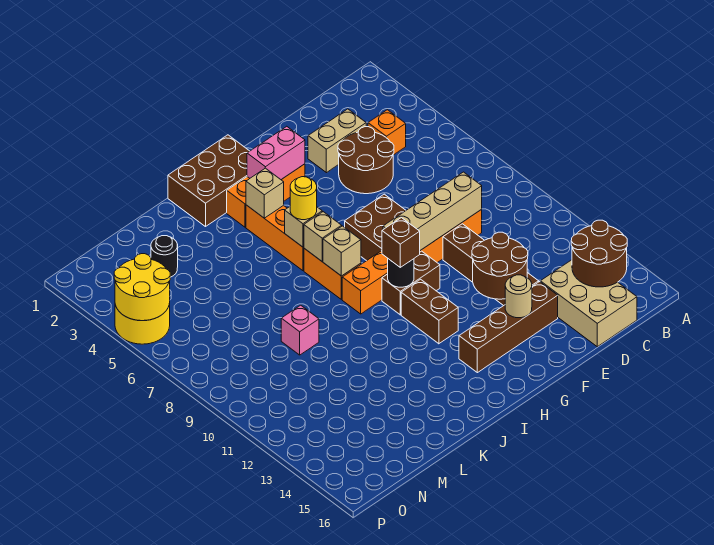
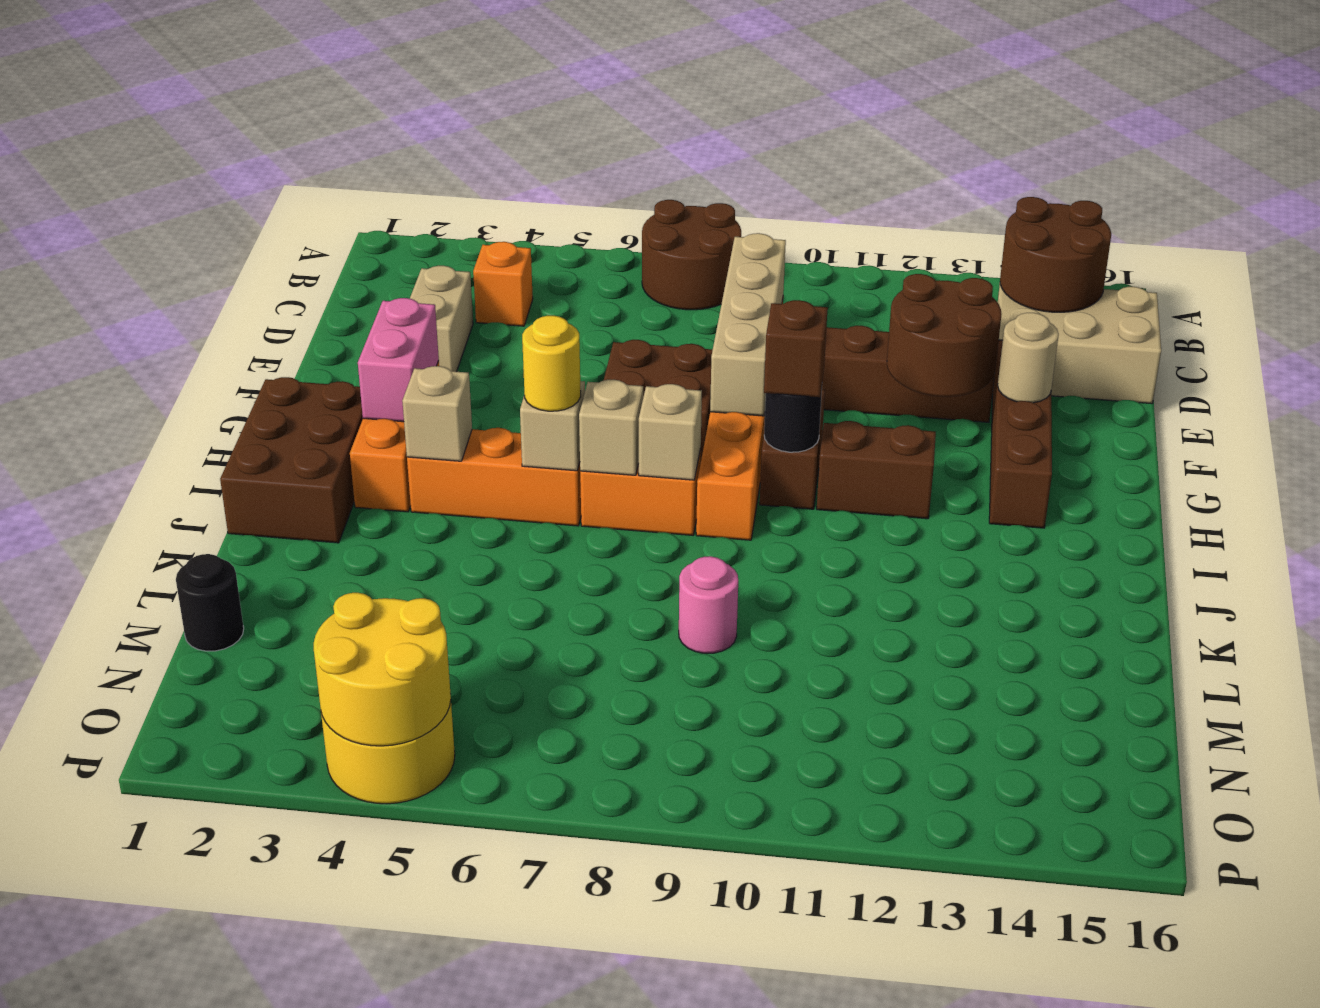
brown 2x2 round brick [338,127,394,194] -> brown 2x2 round brick moved to [642,200,741,310]
pink 1x1 brick [281,305,319,355] -> pink 1x1 round brick [679,556,738,653]
black 1x1 round brick [151,236,178,277] -> black 1x1 round brick moved to [176,554,244,651]

